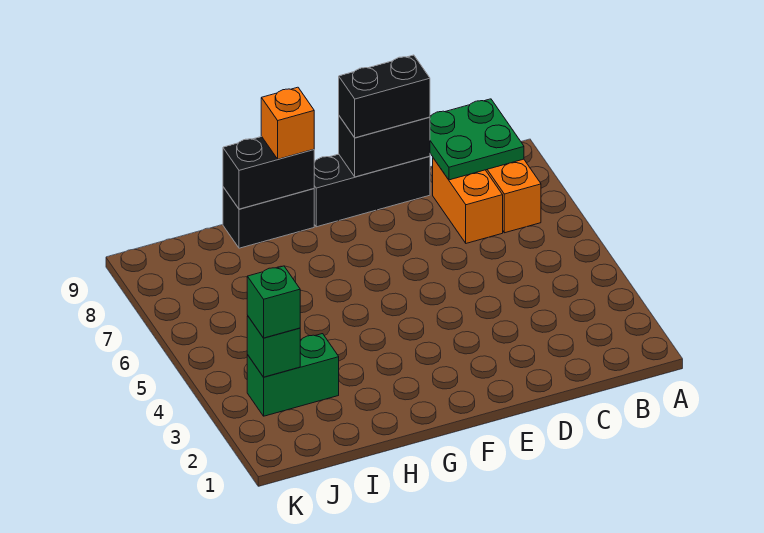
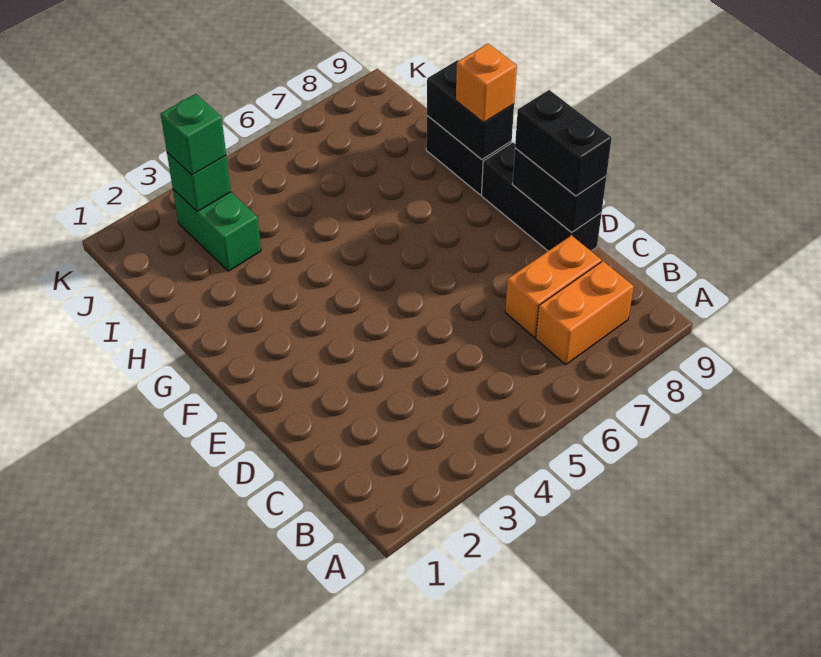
green 2x2 plate [430,99,524,180] -> none

